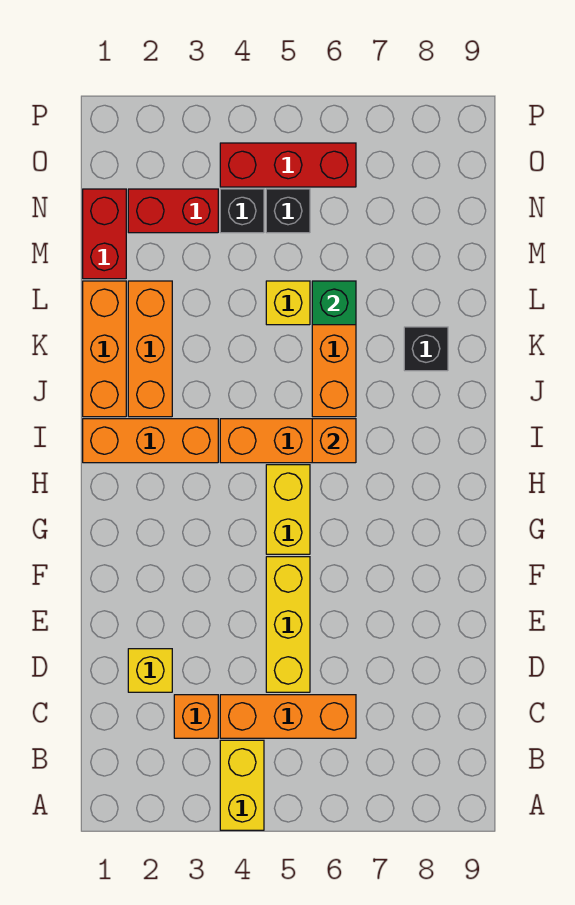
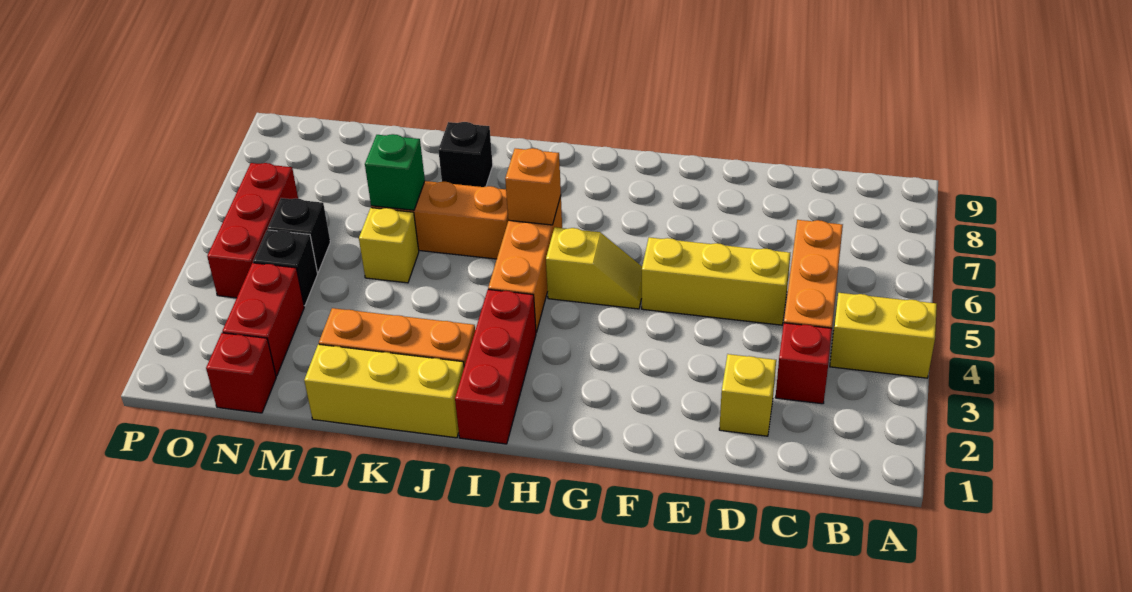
orange 1x1 brick [174,695,218,738] -> red 1x1 brick [775,323,832,404]
yellow 1x2 brick [266,465,310,554] -> yellow 1x2 slope [546,227,642,309]
orange 1x3 brick [83,419,218,463] -> red 1x3 brick [455,289,536,444]
orange 1x3 brick [83,281,126,417] -> yellow 1x3 brick [304,344,464,438]
red 1x2 brick [83,189,126,279] -> red 1x1 brick [206,333,276,413]

